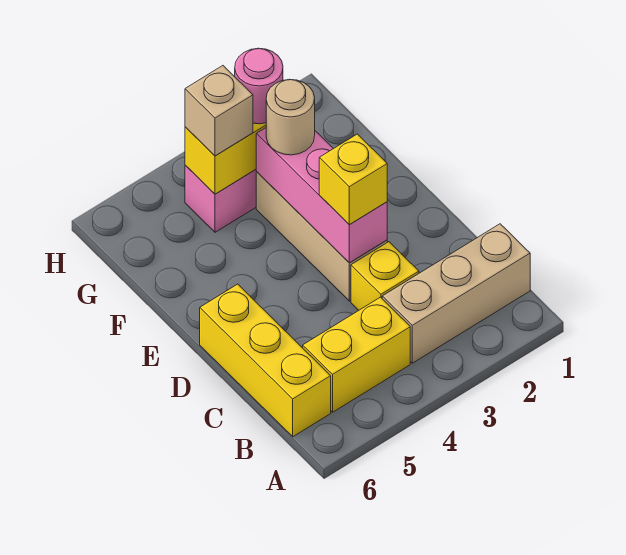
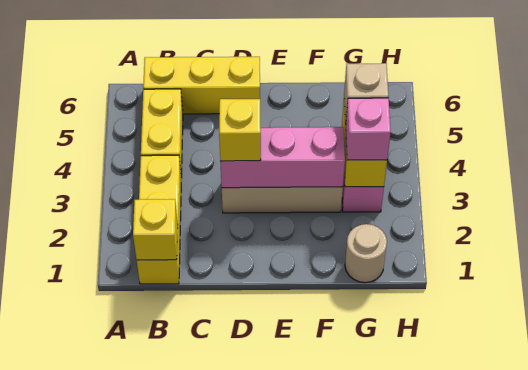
tan 1x3 brick [382,224,530,363] -> yellow 1x3 brick [137,155,181,284]
yellow 1x1 brick [351,242,419,310] -> yellow 1x1 brick moved to [133,199,178,260]
tan 1x1 round brick [266,79,315,155] -> tan 1x1 round brick moved to [345,224,387,283]
pink 1x1 round brick [235,48,283,124] -> pink 1x1 brick [346,98,391,160]

